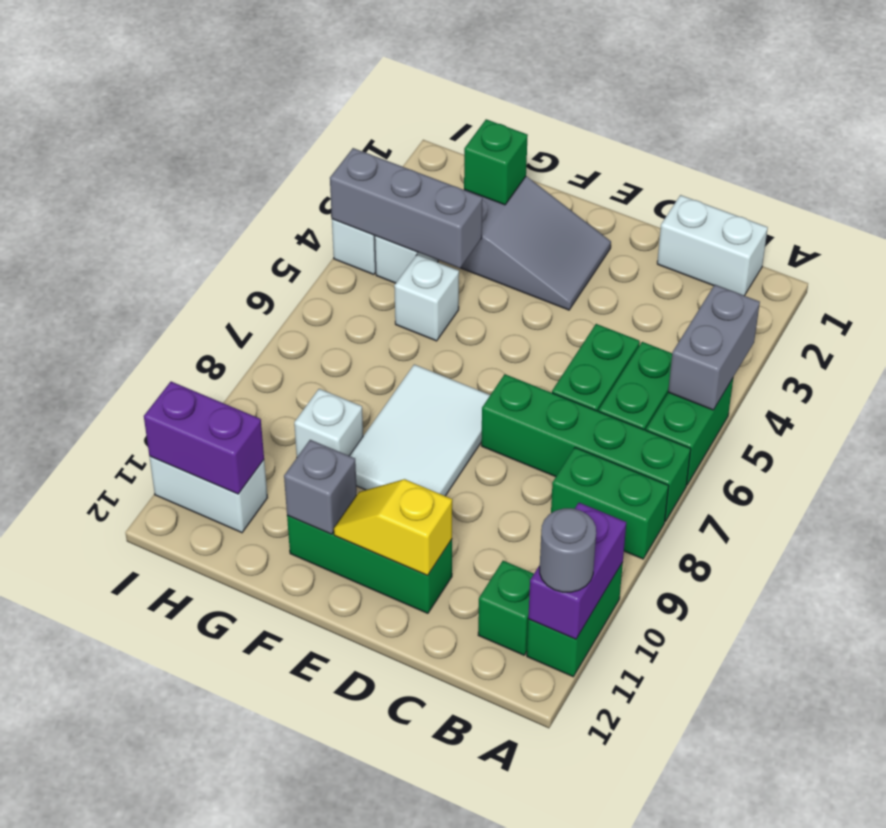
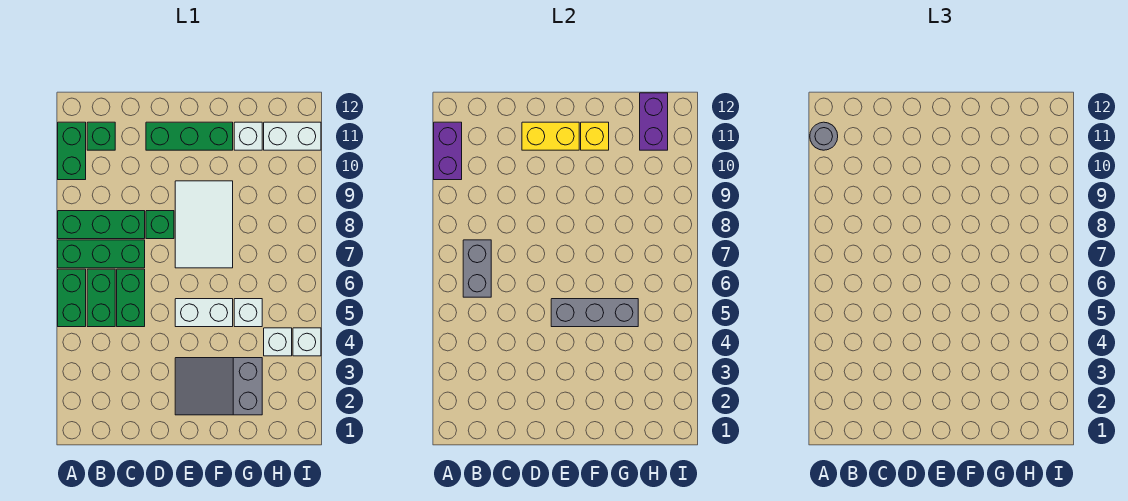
grey 1x2 brick [668,285,760,410] -> grey 1x2 brick moved to [463,240,491,297]
green 1x4 brick [481,374,691,522] -> green 1x3 brick [58,240,145,268]
green 1x2 brick [551,447,669,559] -> green 1x3 brick [58,211,145,239]
white 1x2 brick [657,195,768,296] -> white 1x2 brick moved to [175,299,233,327]
yellow 1x2 slope [334,479,452,576] -> yellow 1x2 brick [522,122,579,150]
grey 1x1 brick [284,440,357,534] -> yellow 1x1 brick [581,122,609,150]
green 1x1 brick [464,119,528,205] -> green 1x1 brick moved to [146,211,174,239]
grey 1x3 brick [330,148,482,268] -> grey 1x3 brick moved to [551,299,638,327]
white 1x1 brick [294,389,363,457] -> white 1x1 brick moved to [234,122,262,150]
purple 1x2 brick [144,382,264,494] -> purple 1x2 brick turned to [640,93,668,150]

